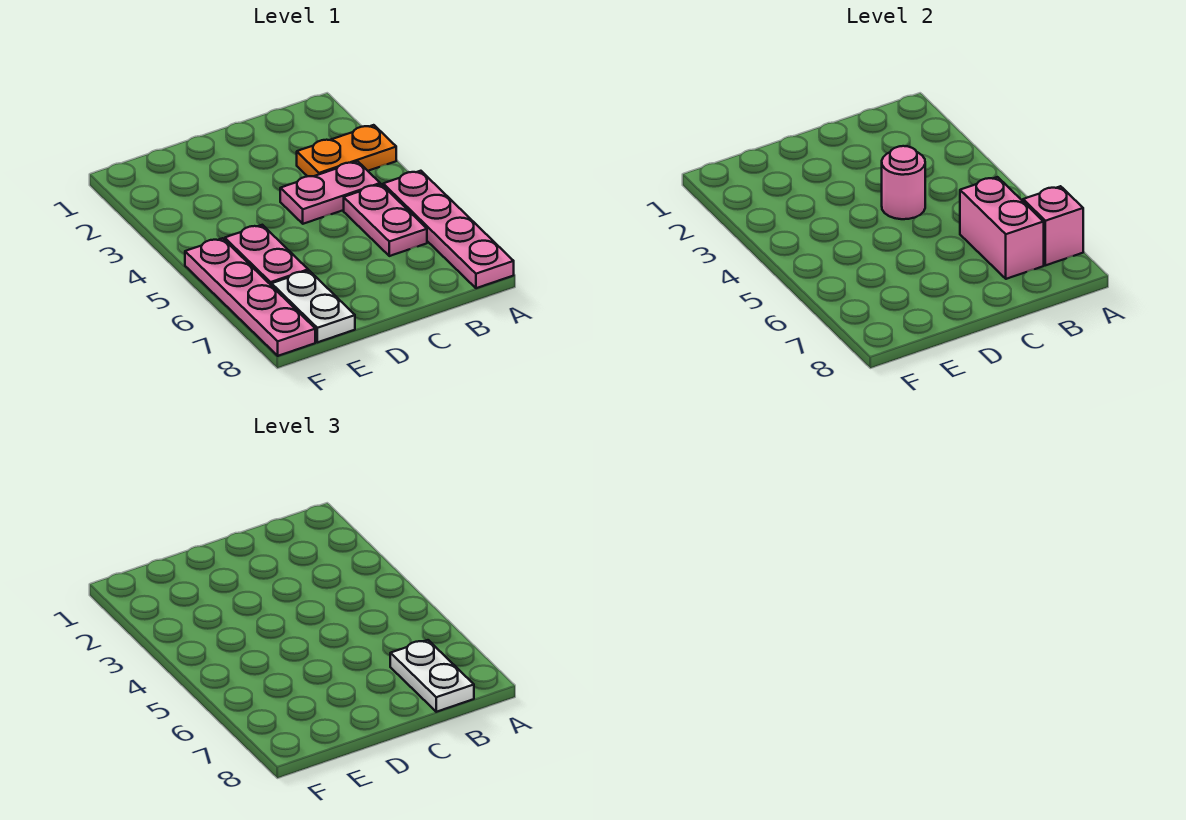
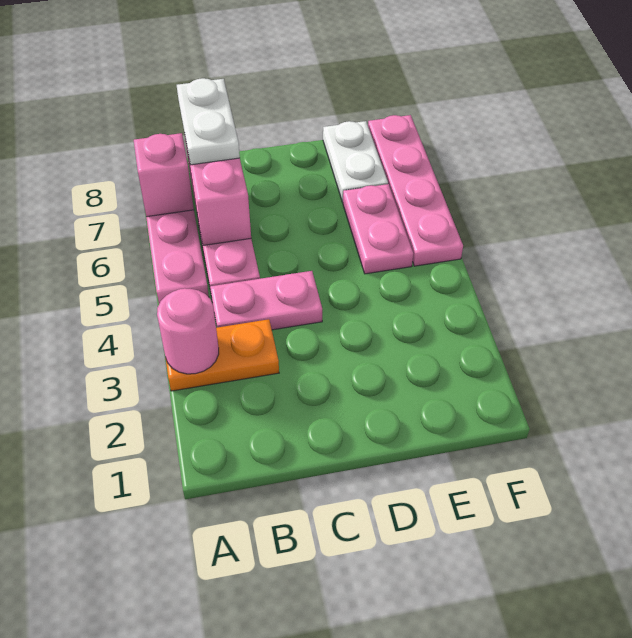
pink 1x1 round brick [882,146,925,219] -> pink 1x1 round brick moved to [157,288,219,374]

